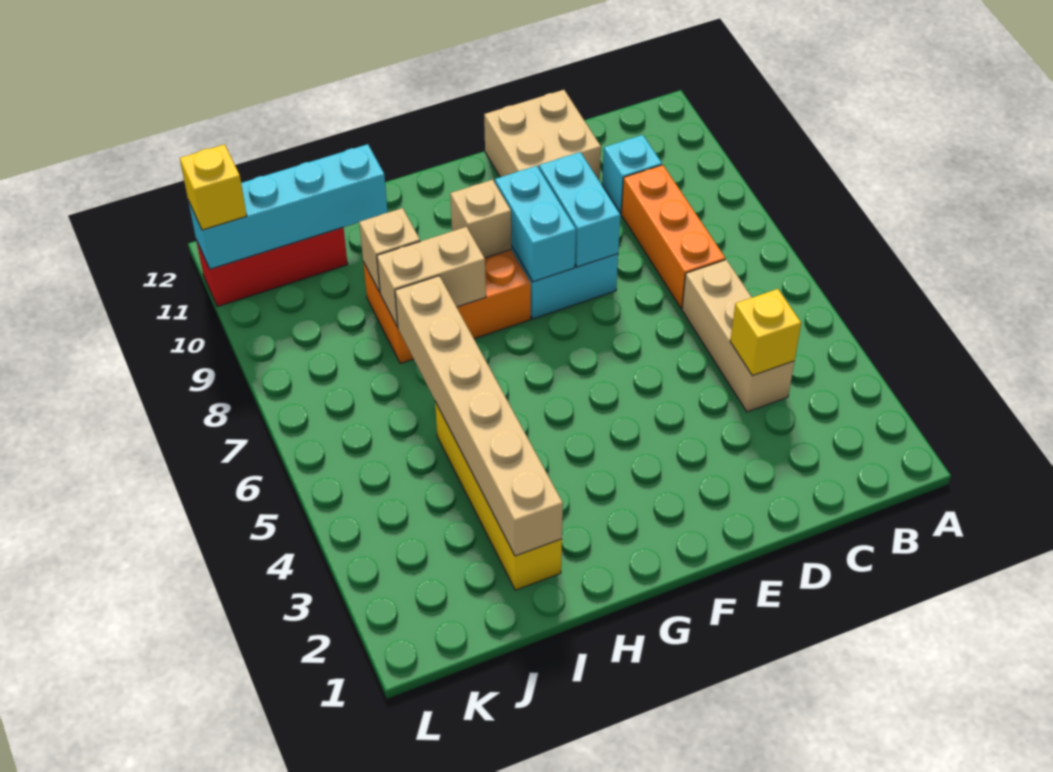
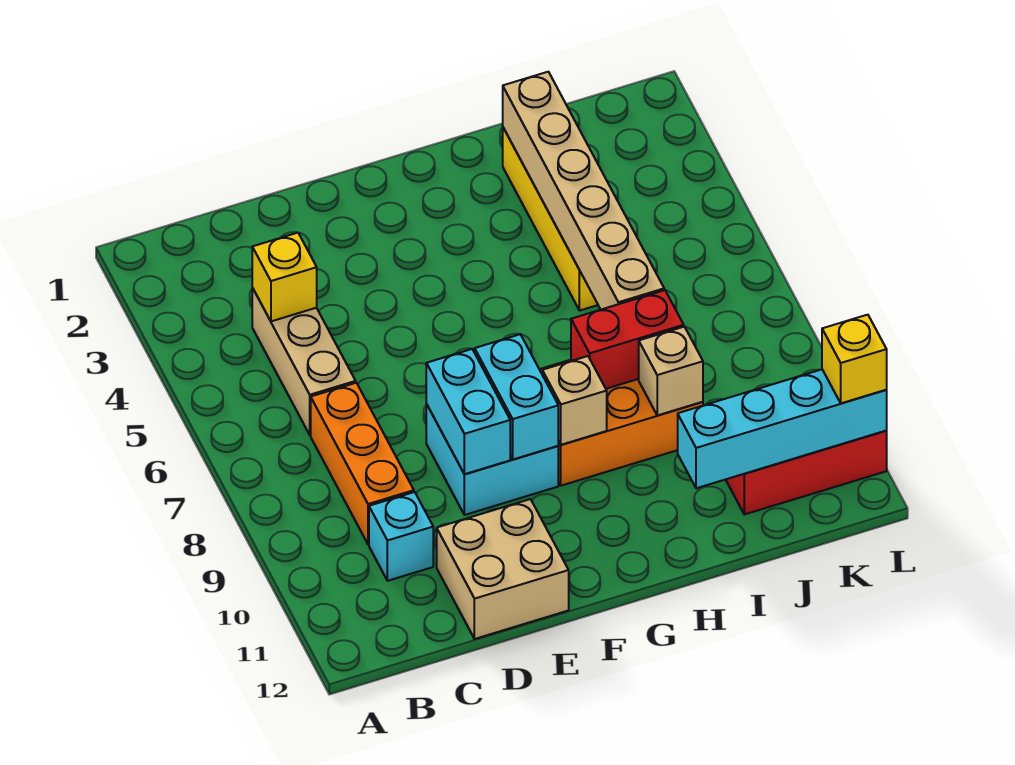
tan 1x2 brick [377,227,486,327] -> red 1x2 brick [571,290,684,389]

